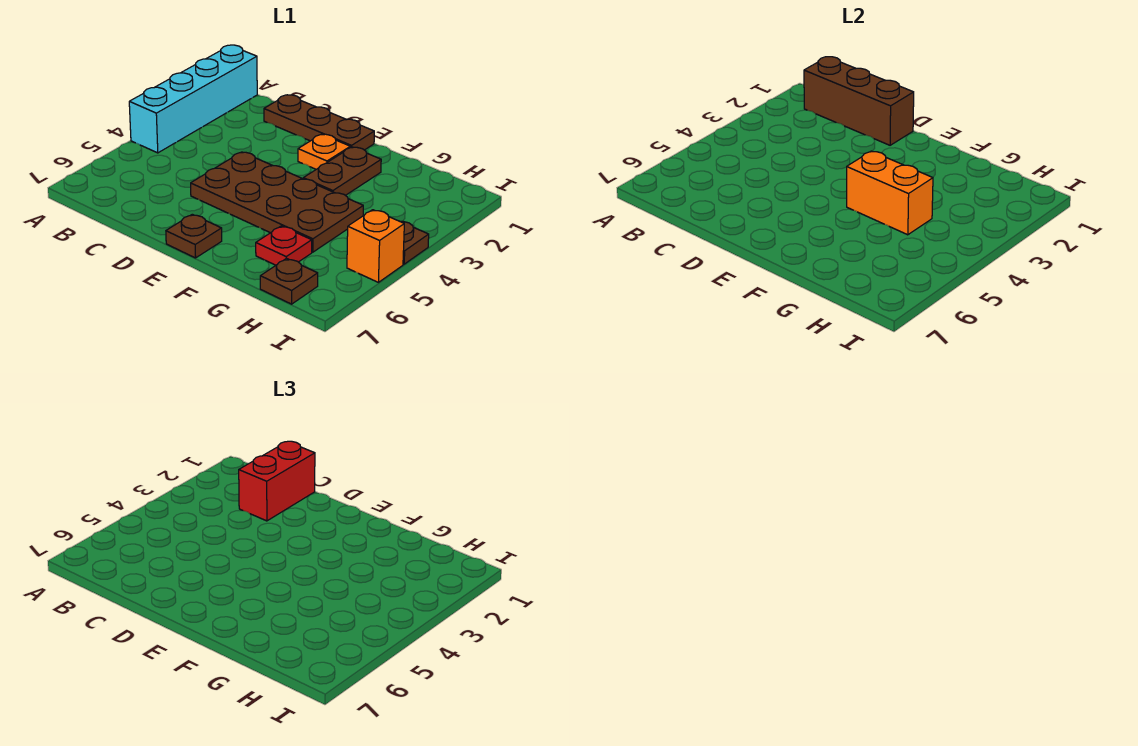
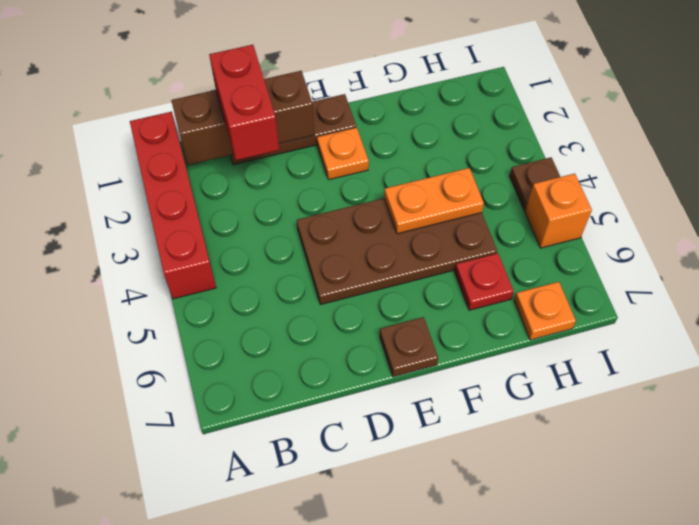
cyan 1x4 brick [129,45,257,153] -> red 1x4 brick [130,112,216,299]
brown 1x2 plate [303,147,381,195] -> none
orange 1x2 brick [847,151,933,235] -> orange 1x2 plate [384,168,484,234]
brown 1x1 plate [260,258,318,304] -> orange 1x1 plate [514,282,576,340]

